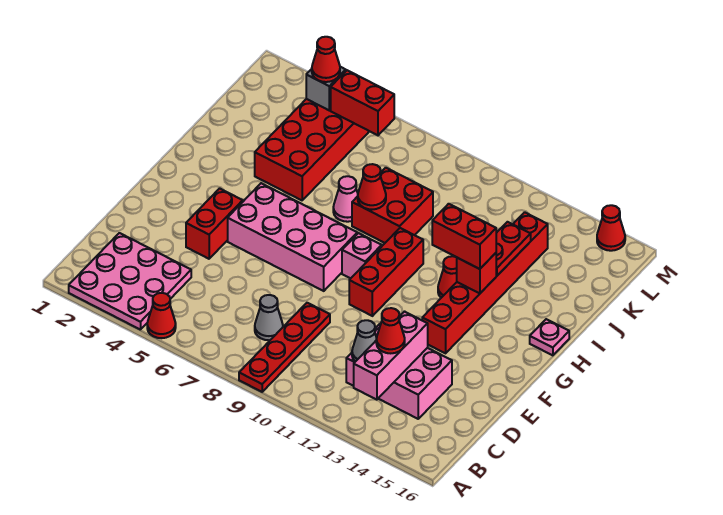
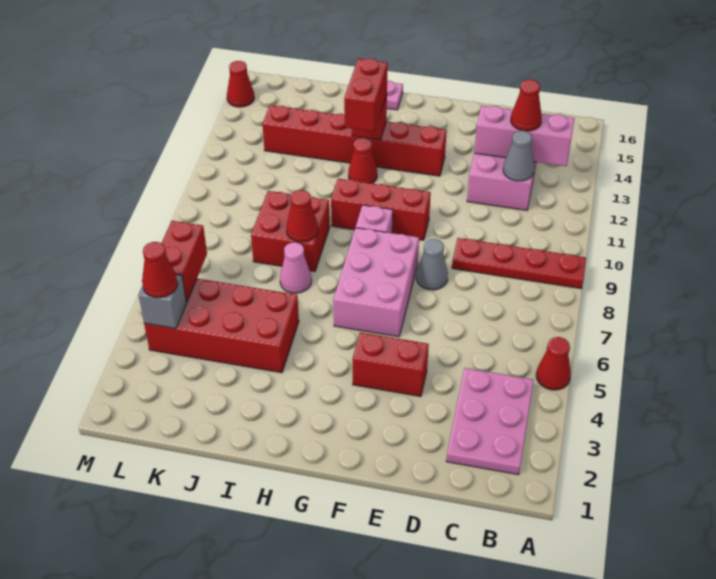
pink 3x3 plate [69,233,191,330] -> pink 2x3 plate [446,368,534,475]
grey 1x1 cone [255,295,283,340] -> grey 1x1 cone moved to [416,239,448,290]
pink 2x4 brick [228,183,357,291] -> pink 2x3 brick [333,228,419,337]
red 1x2 plate [496,222,531,276] -> none

